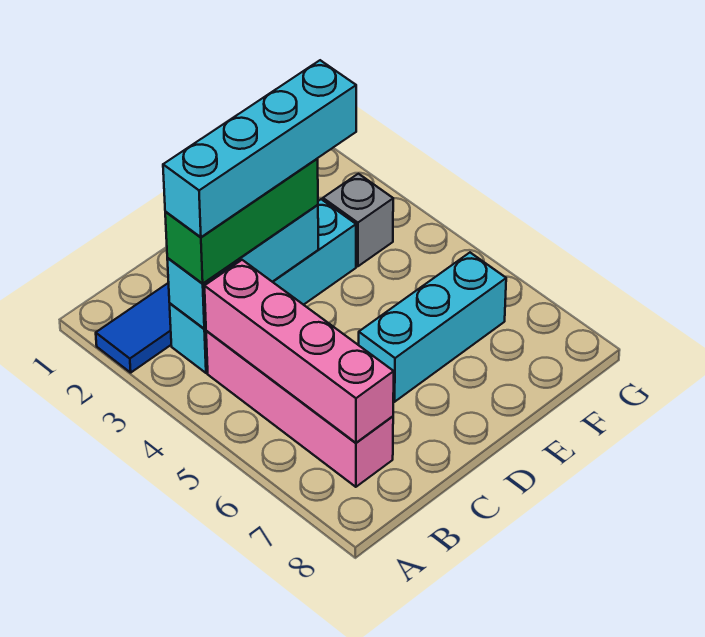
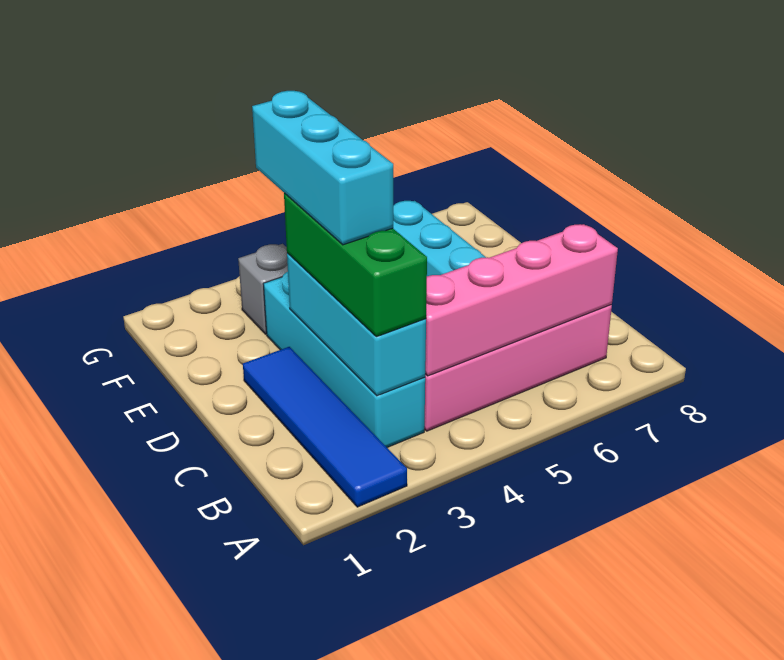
cyan 1x4 brick [163,60,356,237] -> cyan 1x3 brick [252,91,393,245]

